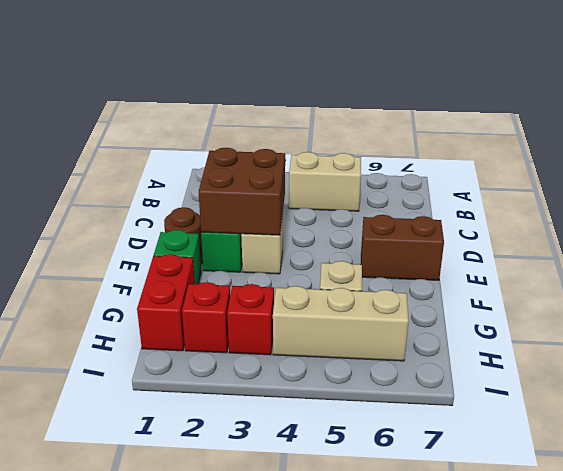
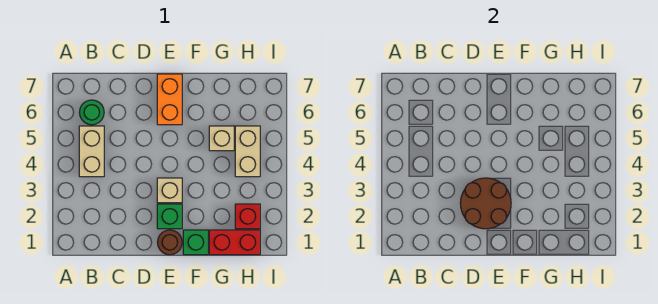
none -> green 1x1 round brick [79,100,104,125]
brown 2x2 brick [199,148,285,235] -> brown 2x2 round brick [460,178,511,229]
brown 1x2 brick [361,215,444,280] -> orange 1x2 brick [157,74,182,125]
red 1x1 brick [227,284,274,355] -> none
tan 1x3 brick [273,286,409,361] -> tan 1x2 brick [235,126,260,177]

